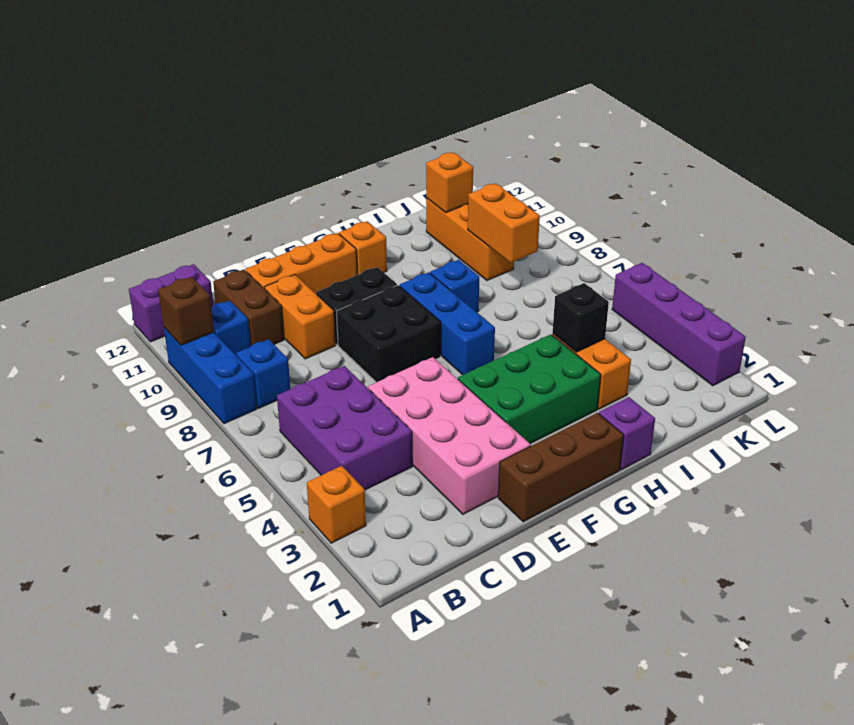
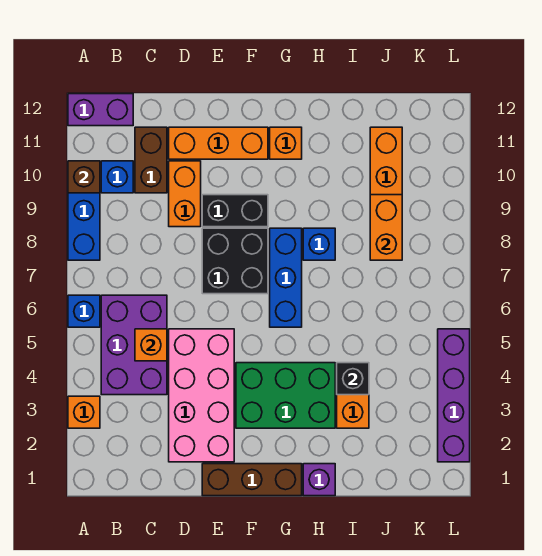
blue 1x1 brick [236,339,290,408] -> blue 1x1 brick moved to [68,295,100,327]
orange 1x1 brick [426,152,473,213] -> orange 1x1 brick moved to [135,329,167,361]

